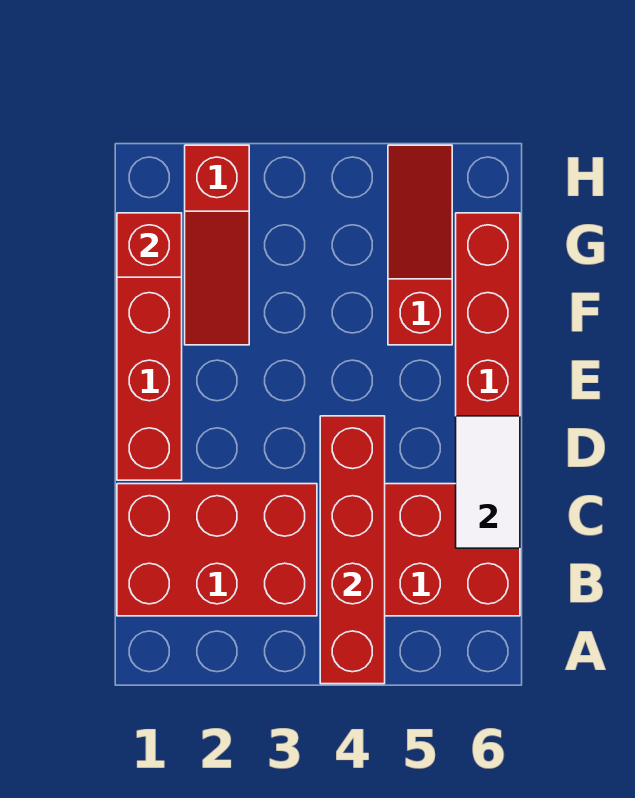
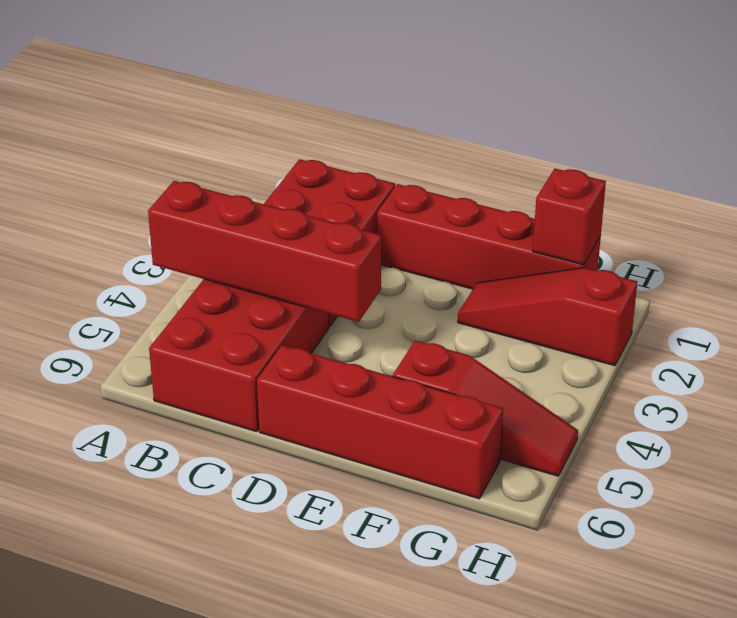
white 1x2 tile [456,416,520,548] -> none

